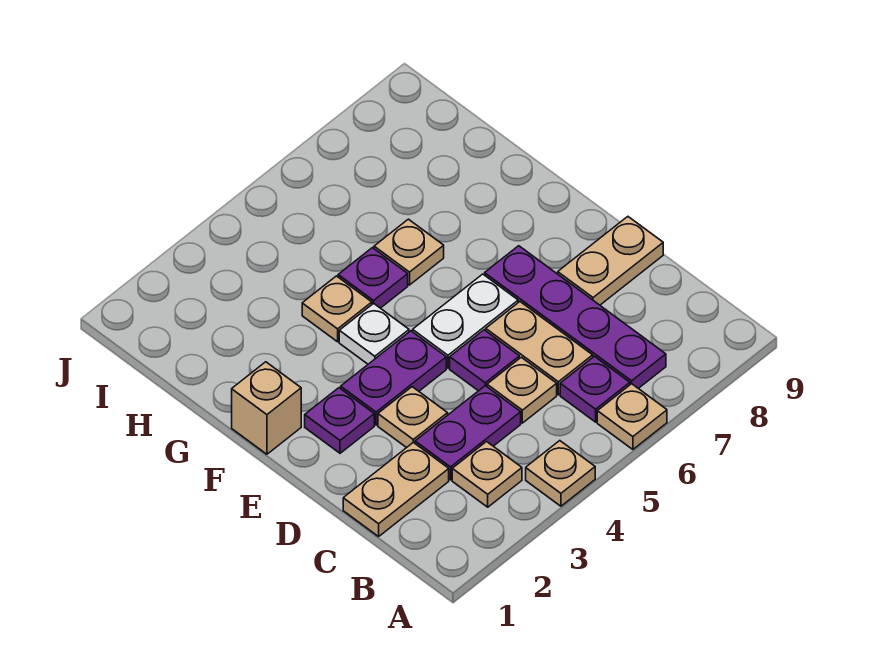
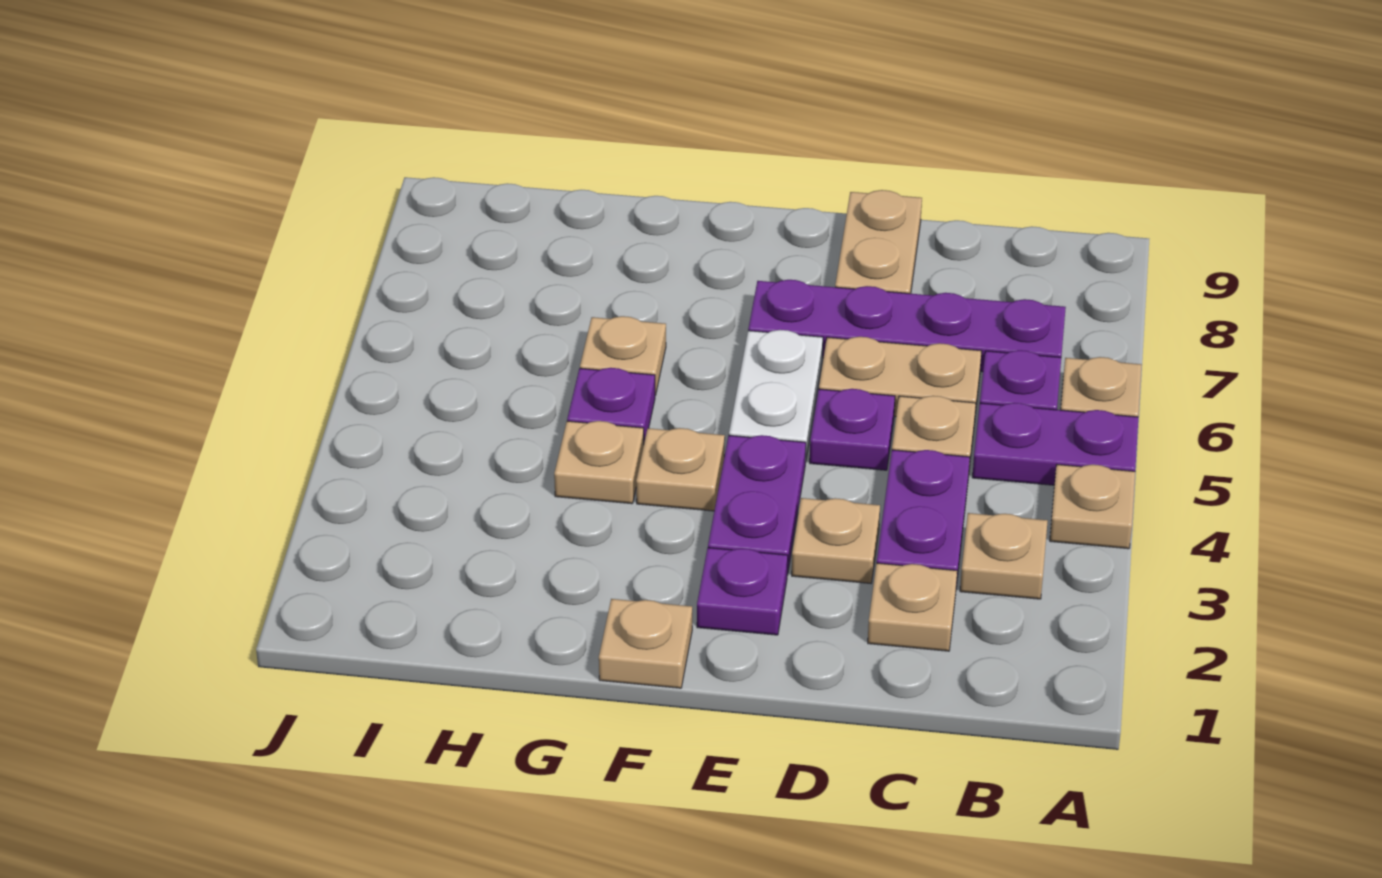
none -> purple 1x2 plate [972,403,1138,485]
tan 1x2 plate [343,442,449,536] -> tan 1x1 plate [868,563,957,651]
tan 1x1 brick [232,362,301,454] -> tan 1x1 plate [599,599,692,688]
white 1x1 plate [339,303,409,364] -> tan 1x1 plate [636,428,725,511]

